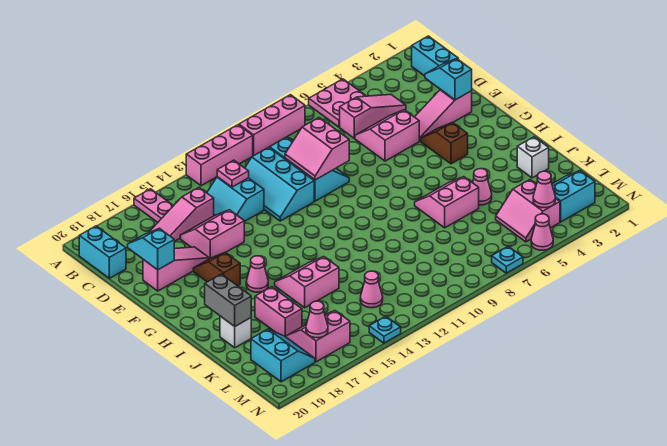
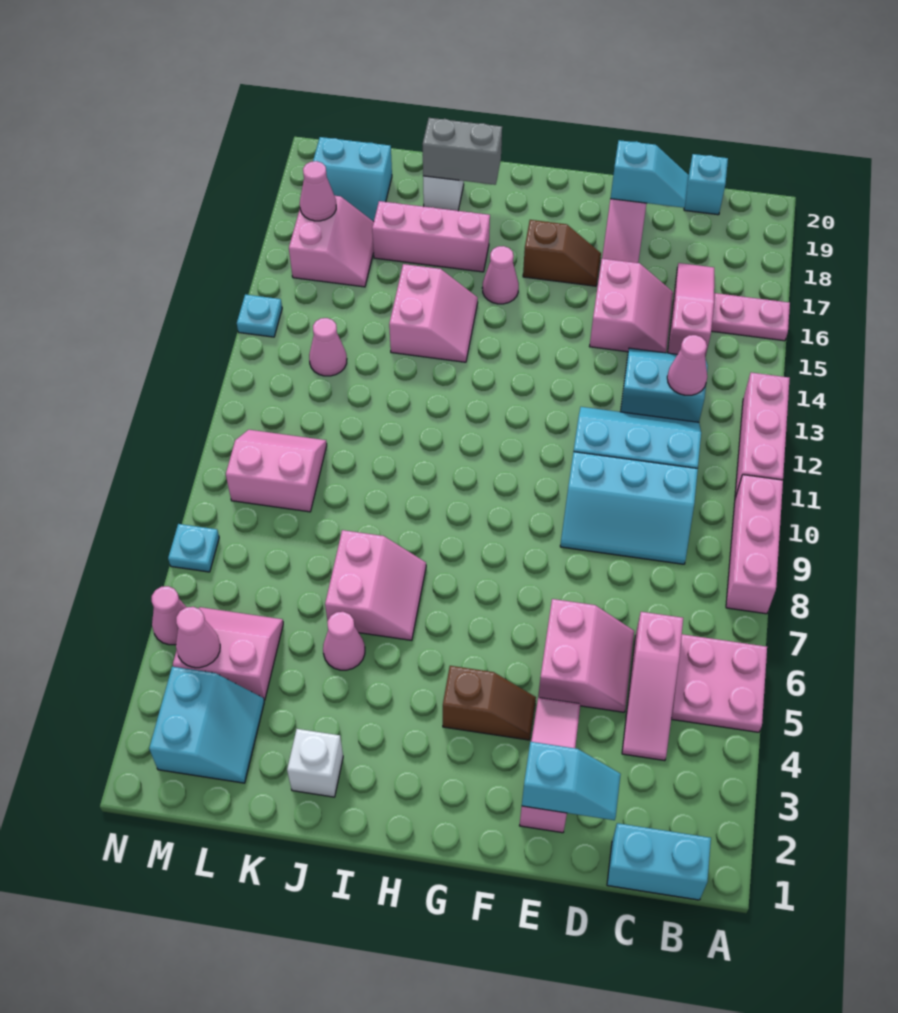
cyan 1x2 brick [79,226,126,278] -> cyan 1x1 brick [684,154,728,215]
pink 1x1 plate [217,160,249,187] -> pink 1x1 cone [667,335,707,395]
pink 2x2 slope [285,118,349,180] -> pink 2x2 slope moved to [226,430,327,512]
pink 1x2 brick [255,287,302,337] -> pink 1x3 brick [372,201,490,272]

